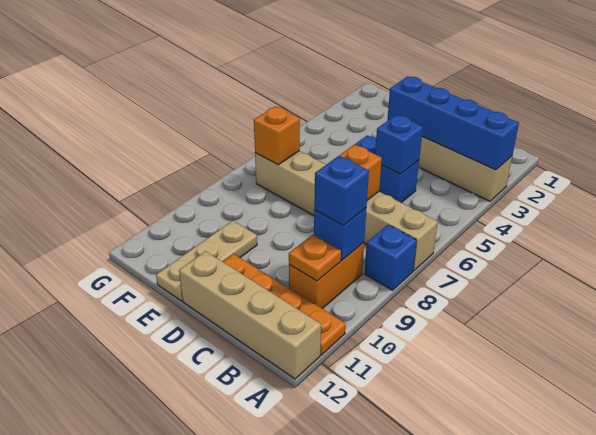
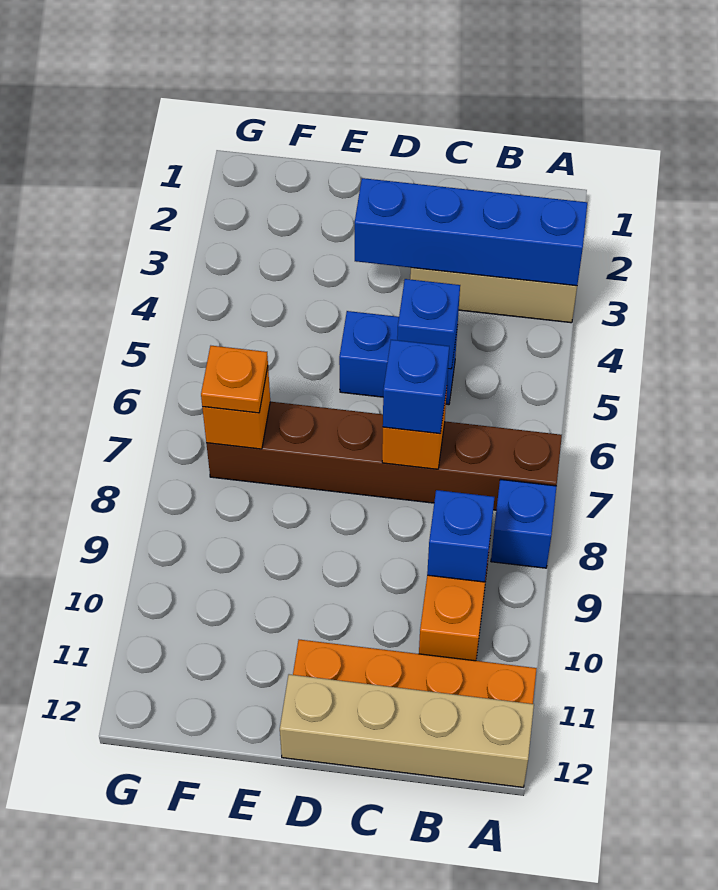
tan 1x6 brick [255,151,438,271] -> brown 1x6 brick [206,402,562,510]
blue 1x1 brick [314,156,369,226] -> blue 1x1 brick moved to [383,340,449,434]
orange 1x1 plate [289,235,341,281] -> orange 1x1 plate moved to [201,346,268,413]
tan 1x3 plate [156,221,257,301] -> none

